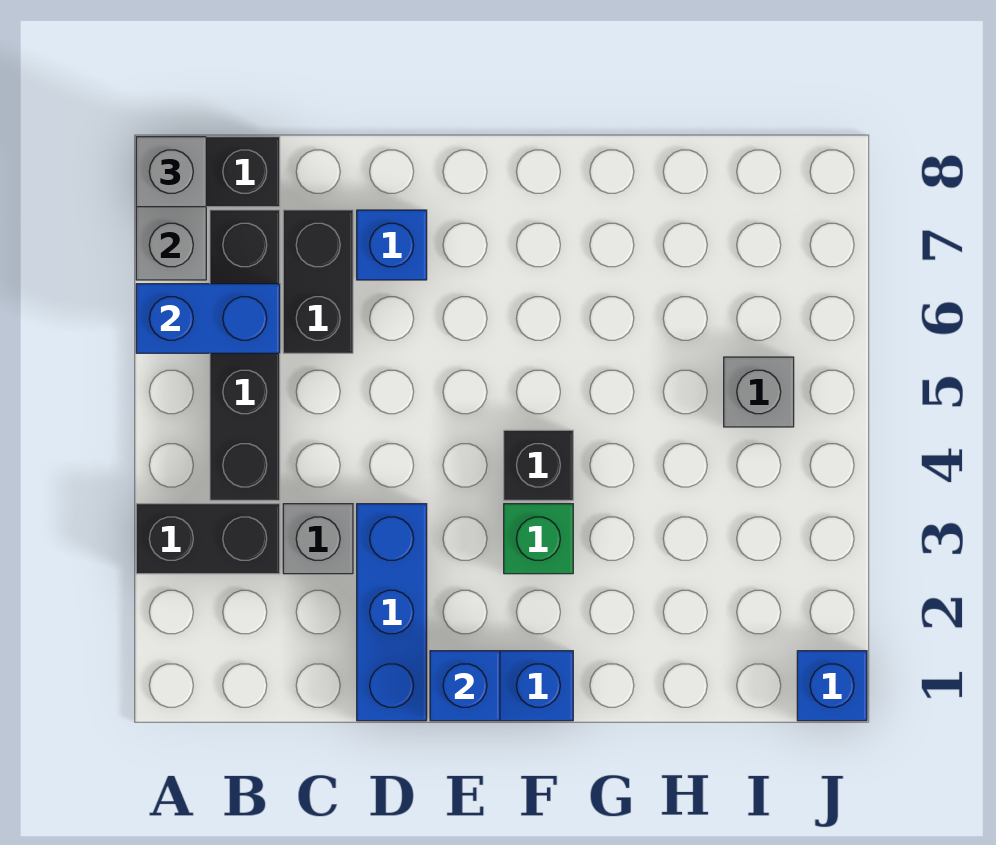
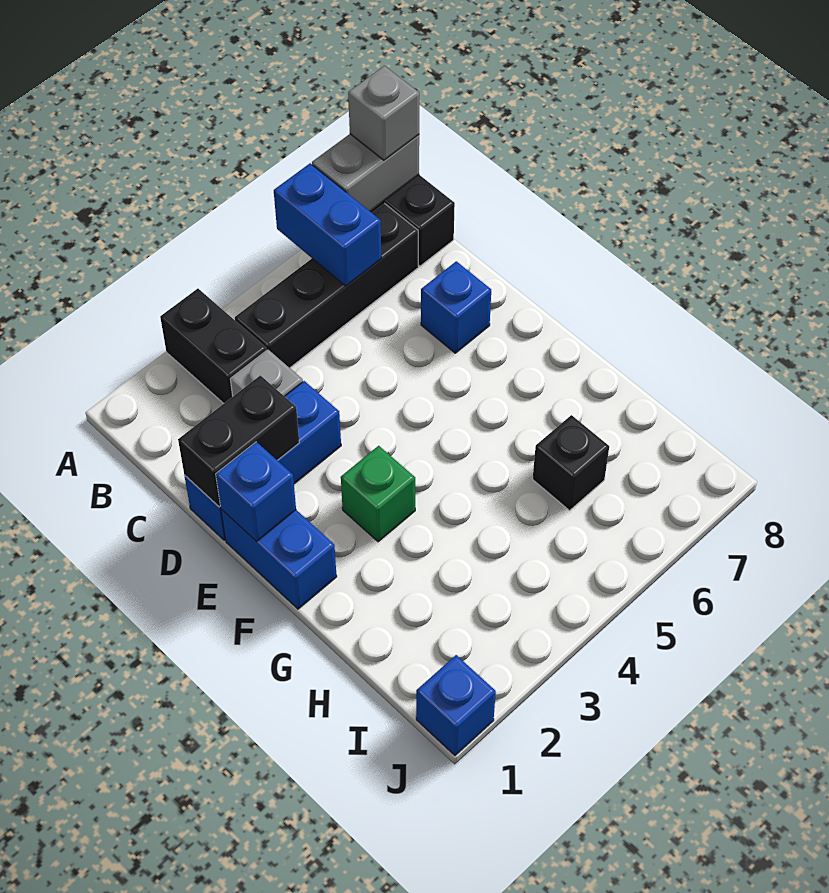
black 1x2 brick [283,210,353,353] -> black 1x2 brick moved to [178,375,299,507]
black 1x1 brick [504,430,573,500] -> black 1x1 brick moved to [533,415,609,510]
grey 1x1 brick [724,357,794,427] -> none

